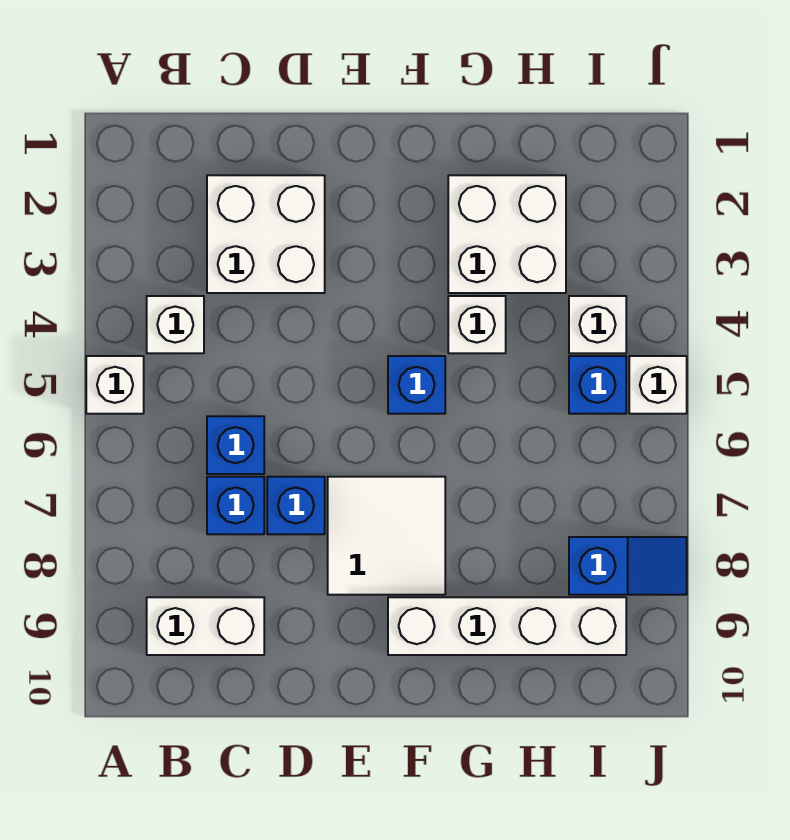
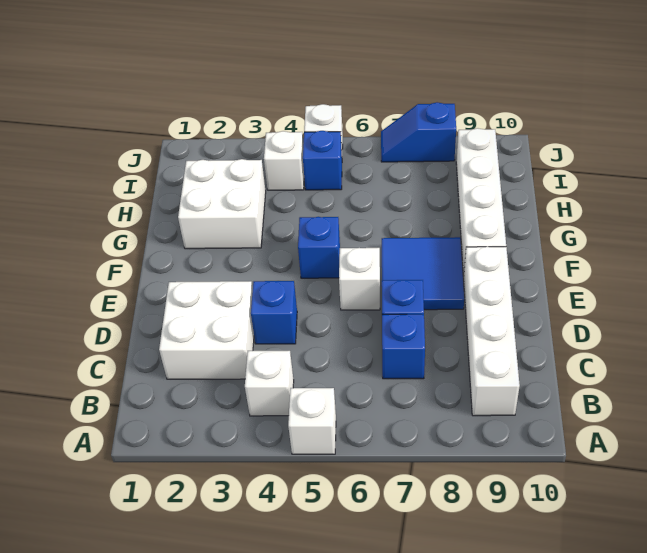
white 1x2 brick [147,597,264,655] -> white 1x4 brick [464,247,520,416]
blue 1x1 brick [207,416,264,474] -> blue 1x1 brick moved to [251,281,297,344]
white 2x2 tile [328,477,445,595] -> blue 2x2 tile [382,237,464,310]
white 1x1 brick [448,296,506,353] -> white 1x1 brick moved to [339,248,380,310]
blue 1x2 slope [569,537,687,595] -> blue 1x2 slope turned to [381,102,456,162]

